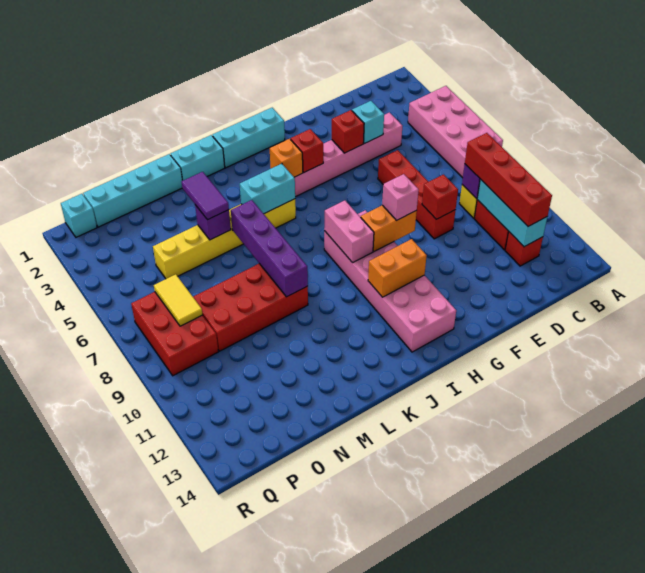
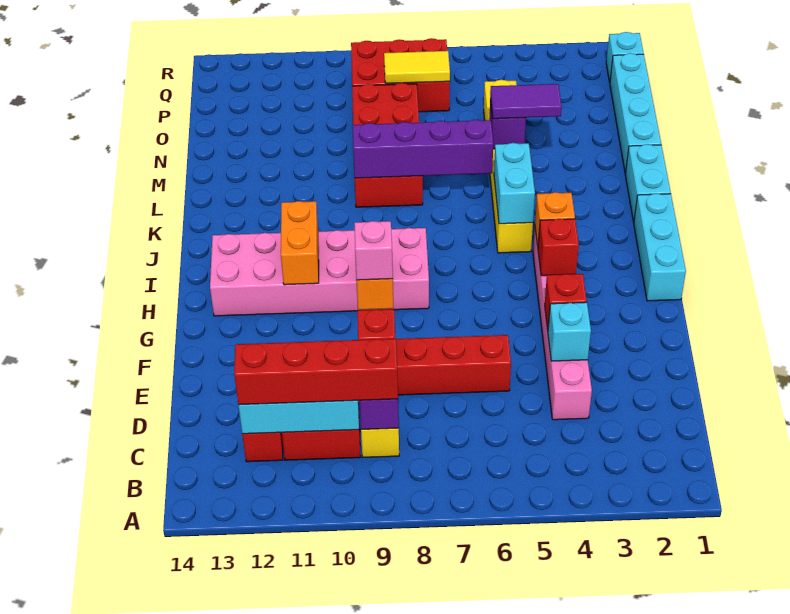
pink 2x4 brick [408,86,503,178] -> none
pink 1x2 brick [324,201,374,263] -> none

